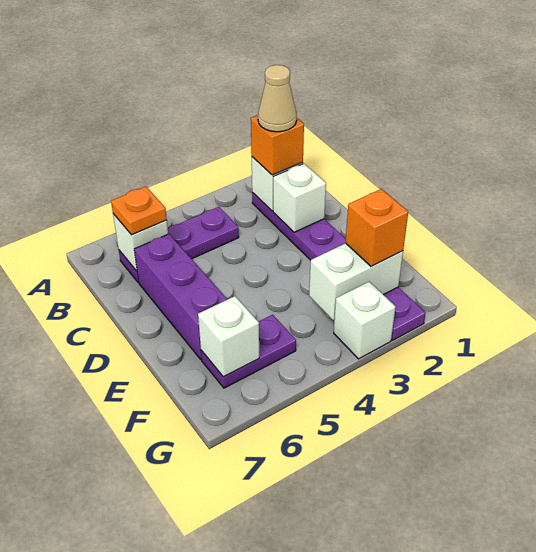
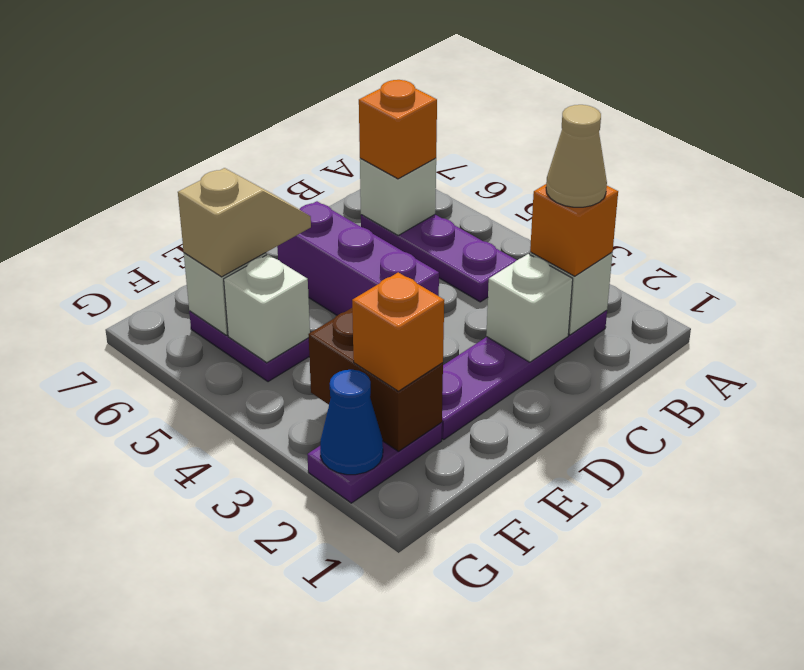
orange 1x1 plate [111,187,167,235] -> orange 1x1 brick [359,80,437,179]
purple 1x3 brick [134,234,227,359] -> purple 1x3 brick turned to [277,201,439,315]
none -> tan 1x2 slope [178,168,311,277]
white 1x2 brick [309,243,403,320] -> brown 1x2 brick [308,308,443,451]
none -> blue 1x1 cone [320,370,383,475]
white 1x1 brick [334,282,395,359] -> white 1x1 brick moved to [224,254,310,363]

